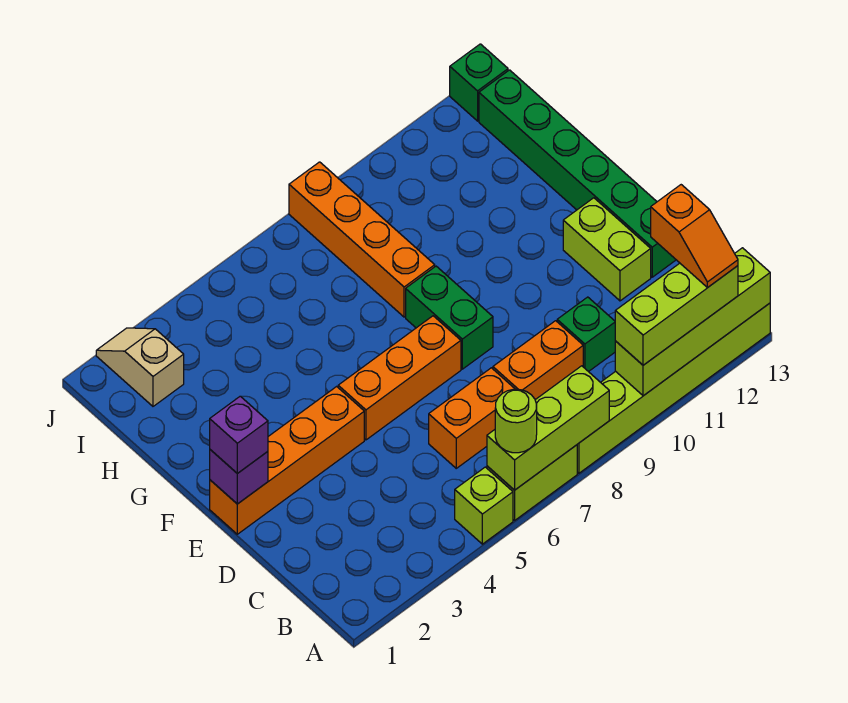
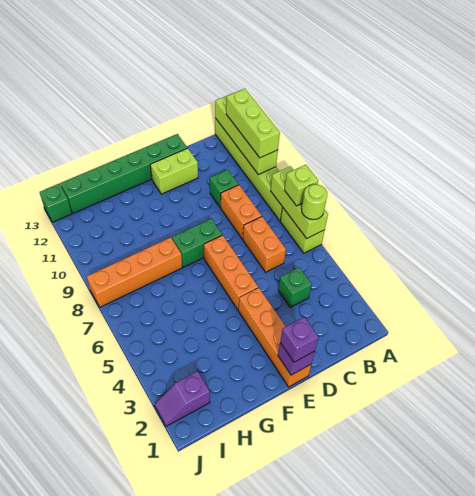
lime 1x1 brick [455,467,513,544] -> lime 1x1 brick moved to [285,165,318,206]
orange 1x2 slope [651,185,738,287] -> none
none -> green 1x1 brick [278,267,312,307]
tan 1x2 slope [96,328,184,406] -> purple 1x2 slope [154,371,210,426]

